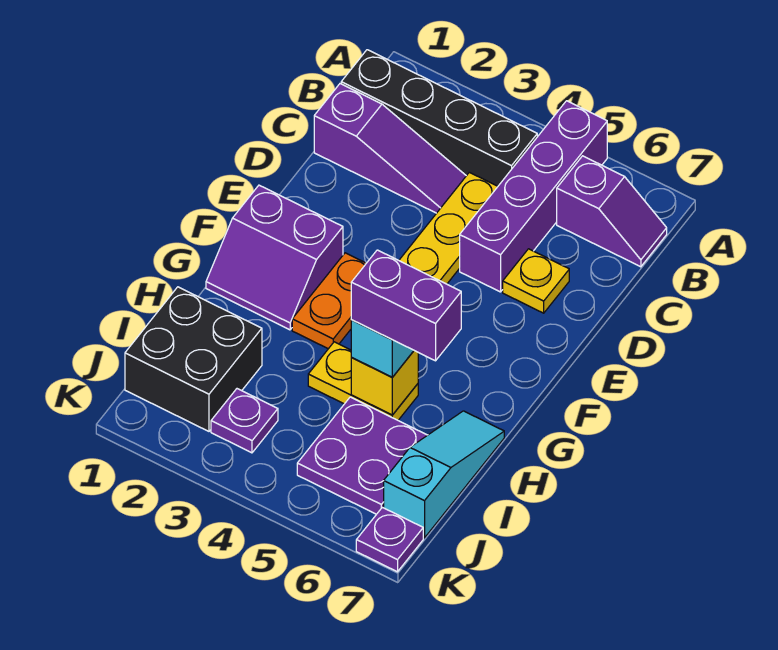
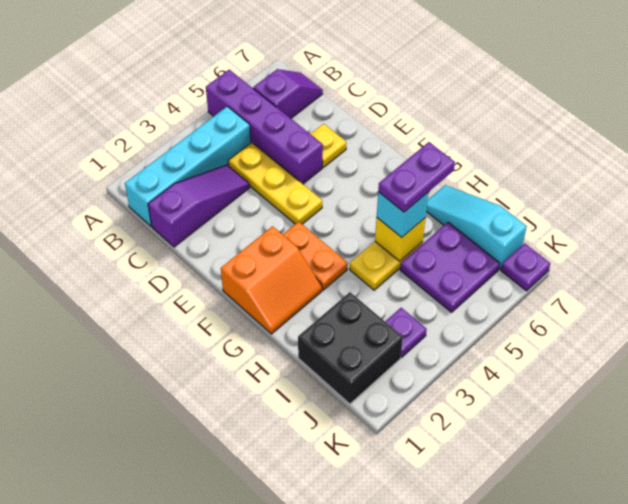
black 1x4 brick [341,50,537,186] -> cyan 1x4 brick [125,106,251,226]
purple 2x2 slope [206,185,343,330] -> orange 2x2 slope [221,226,322,334]
purple 1x2 brick [351,250,461,361] -> purple 1x2 plate [378,142,455,212]

